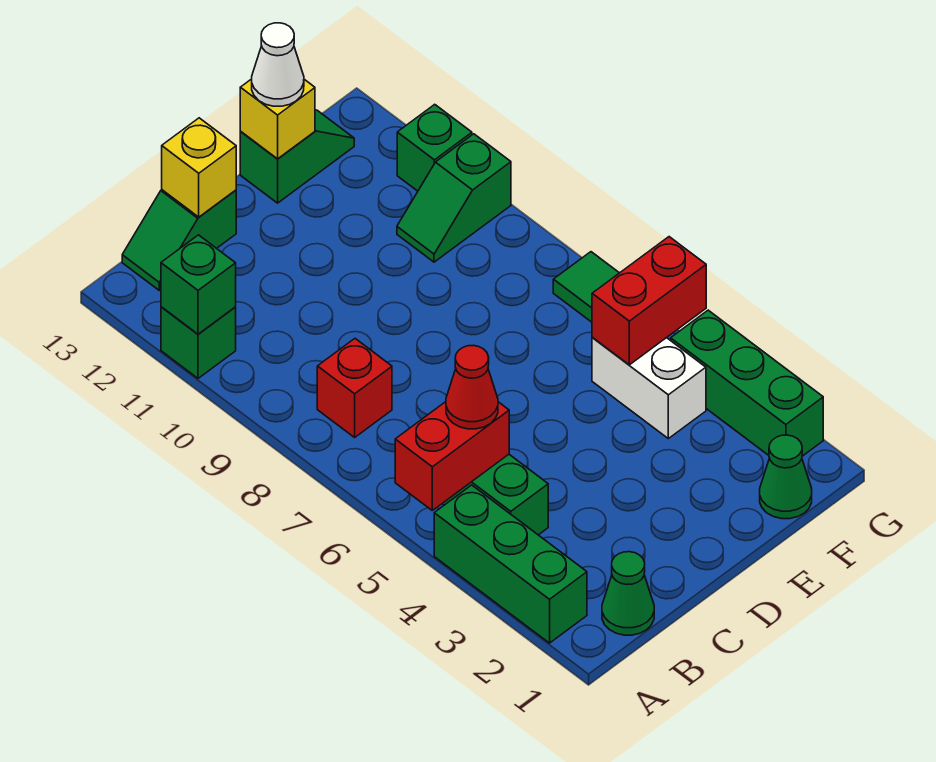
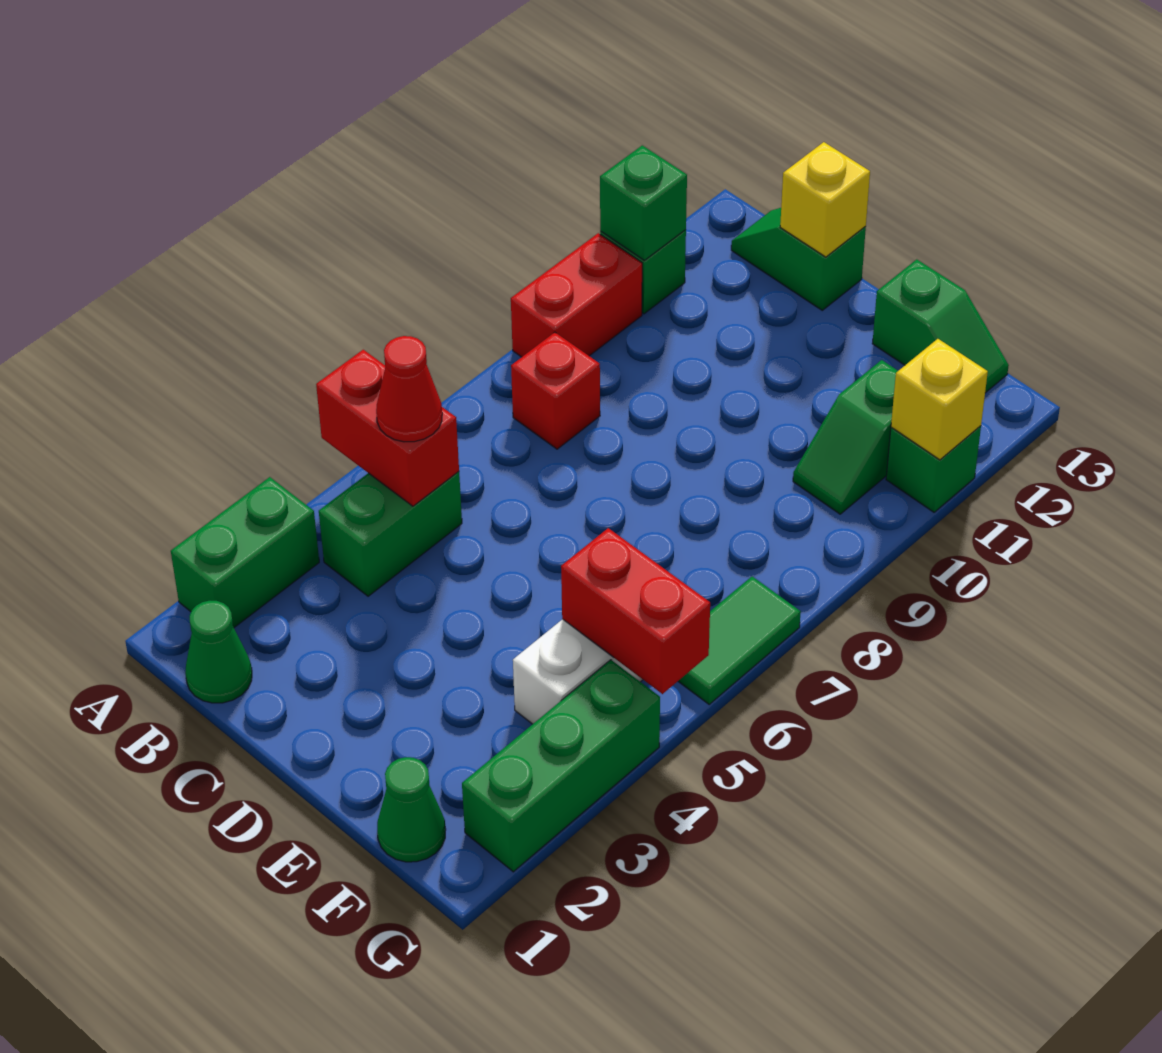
green 1x3 brick [434,485,587,643] -> green 1x2 brick [171,477,319,627]
none -> red 1x2 brick [511,233,642,357]
yellow 1x1 brick [240,79,315,159] -> yellow 1x1 brick moved to [891,339,988,460]
white 1x1 cone [252,23,304,106] -> none
green 1x2 slope [397,134,511,262] -> green 1x2 slope turned to [793,360,898,514]

